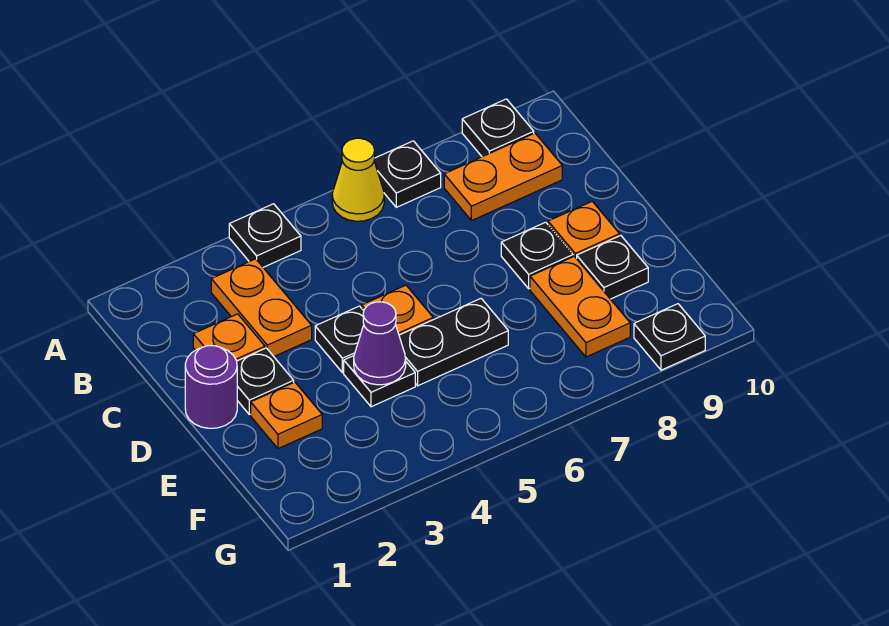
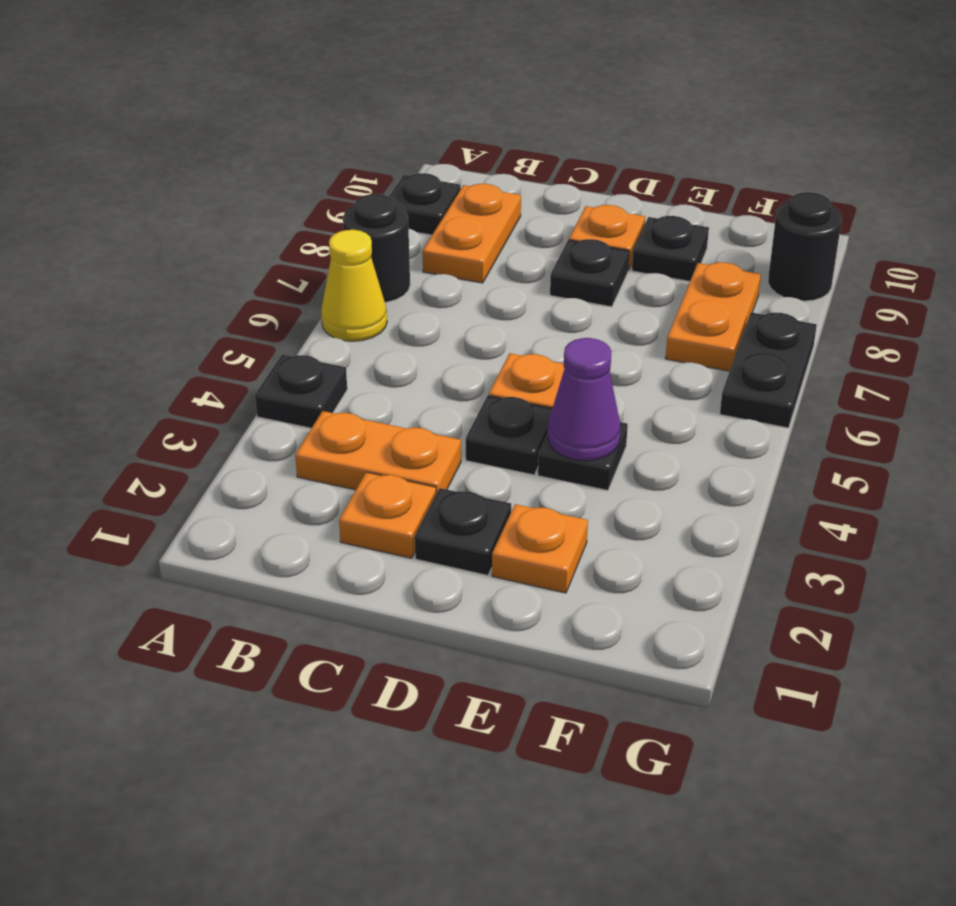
black 1x1 plate [374,141,441,207] -> black 1x1 round brick [343,194,410,302]
purple 1x1 round brick [185,346,237,428] -> none
black 1x2 plate [399,299,508,386] -> black 1x2 plate moved to [720,312,817,428]
orange 1x2 plate [530,256,630,357] -> orange 1x2 plate turned to [665,262,761,371]
black 1x1 plate [634,304,705,370] -> black 1x1 round brick [768,192,842,301]

